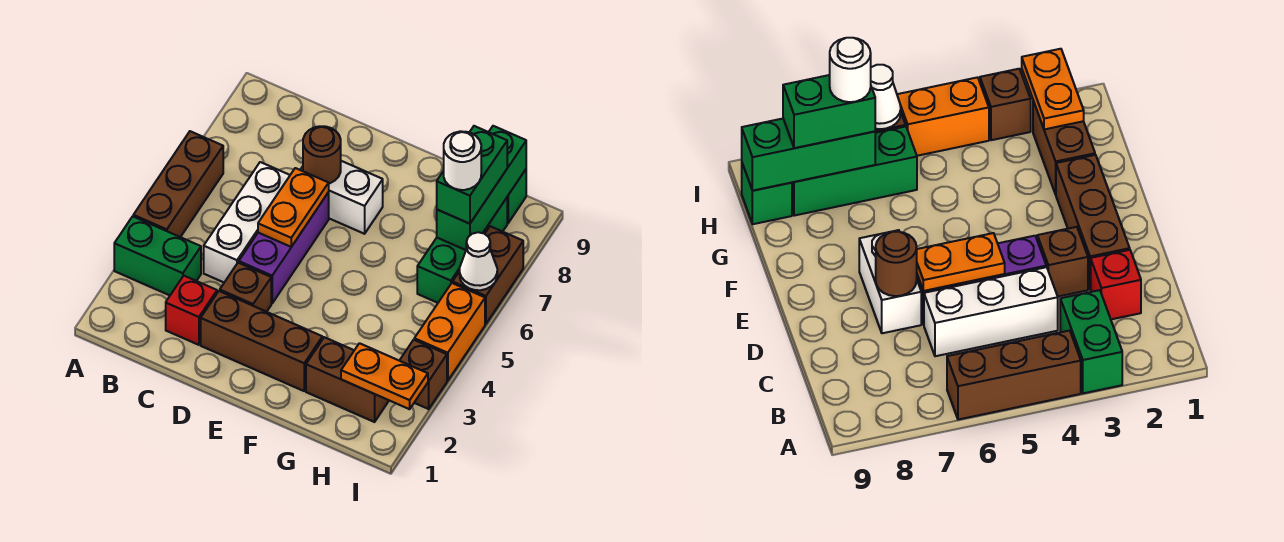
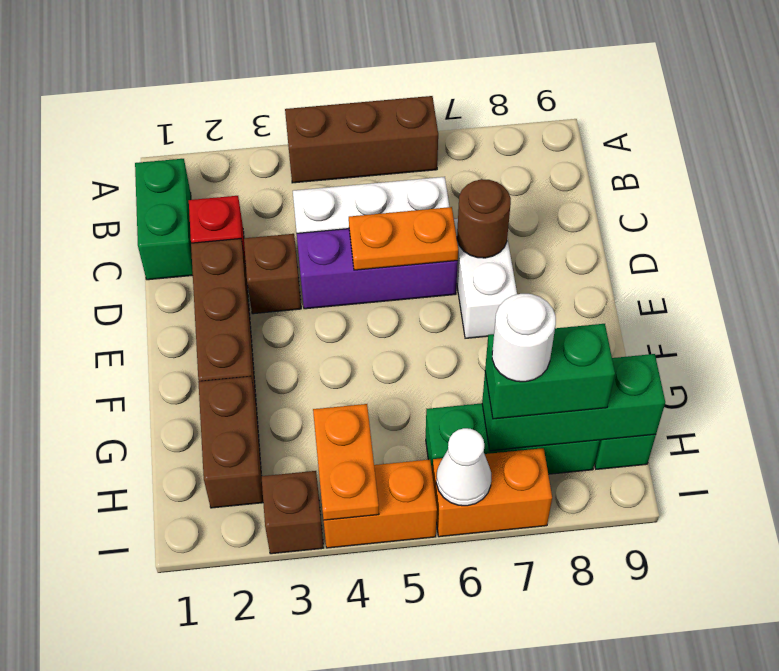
green 1x2 brick [114,216,201,295] -> green 1x2 brick moved to [135,159,193,280]
orange 1x2 plate [341,343,428,409] -> orange 1x2 plate moved to [313,404,379,520]
brown 1x2 brick [453,226,523,324] -> orange 1x2 brick [432,448,552,537]

